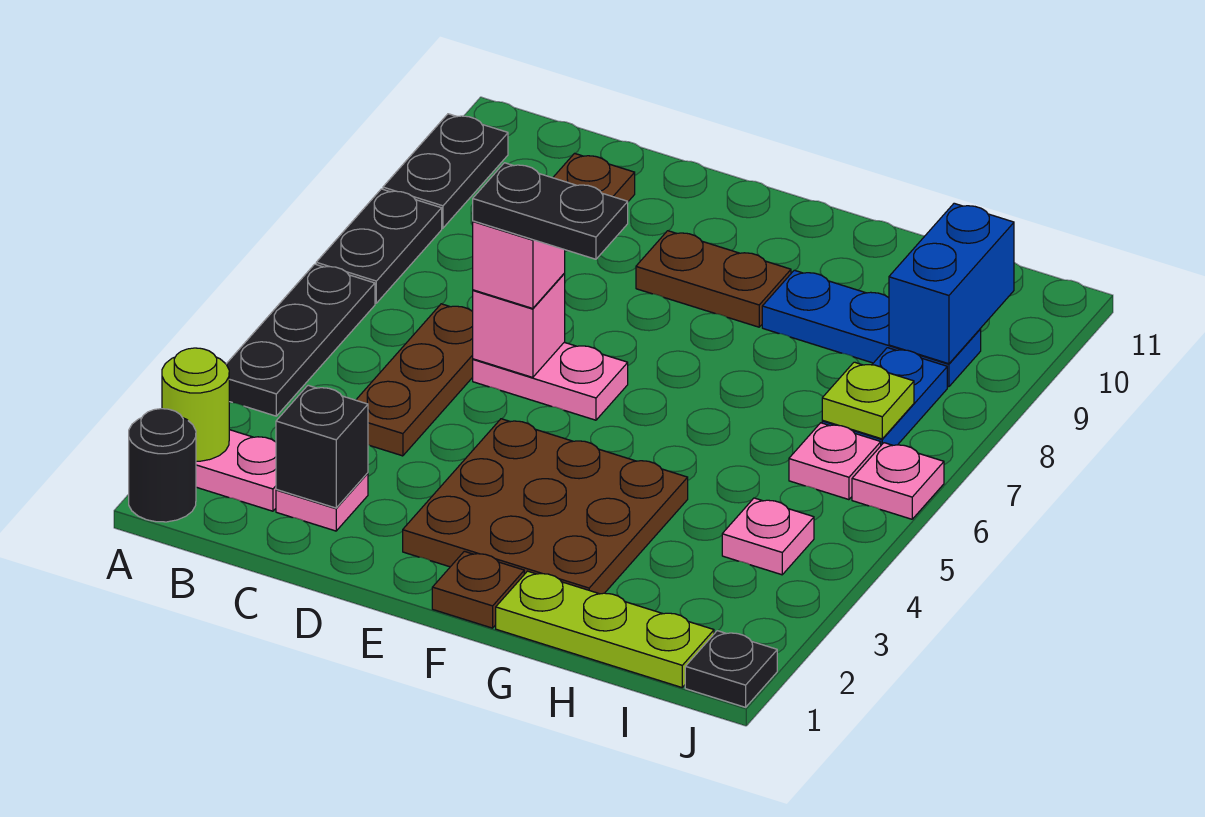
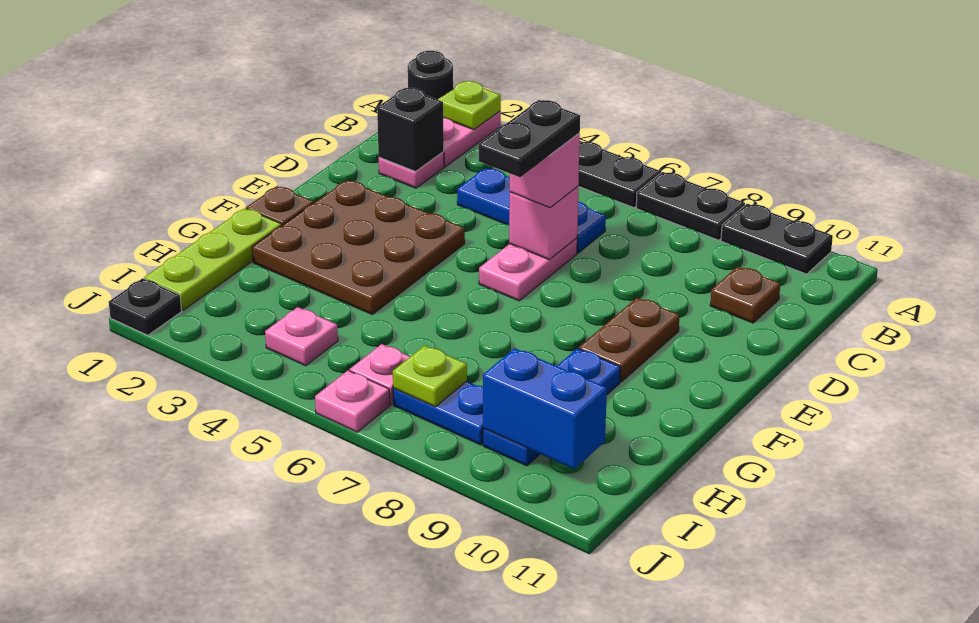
lime 1x1 round brick [162,348,229,461] -> lime 1x1 plate [438,81,501,130]
brown 1x3 plate [356,304,473,456] -> blue 1x3 plate [457,168,606,253]

